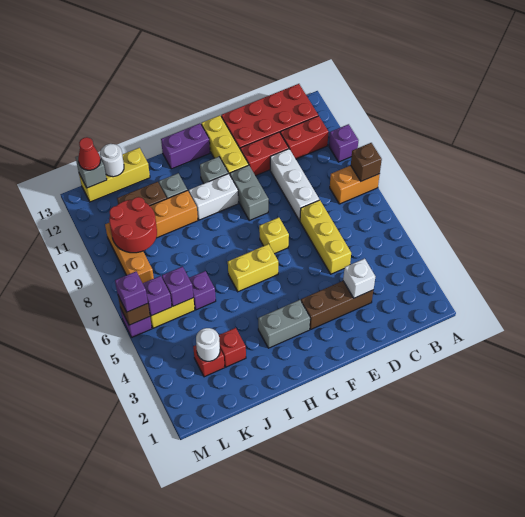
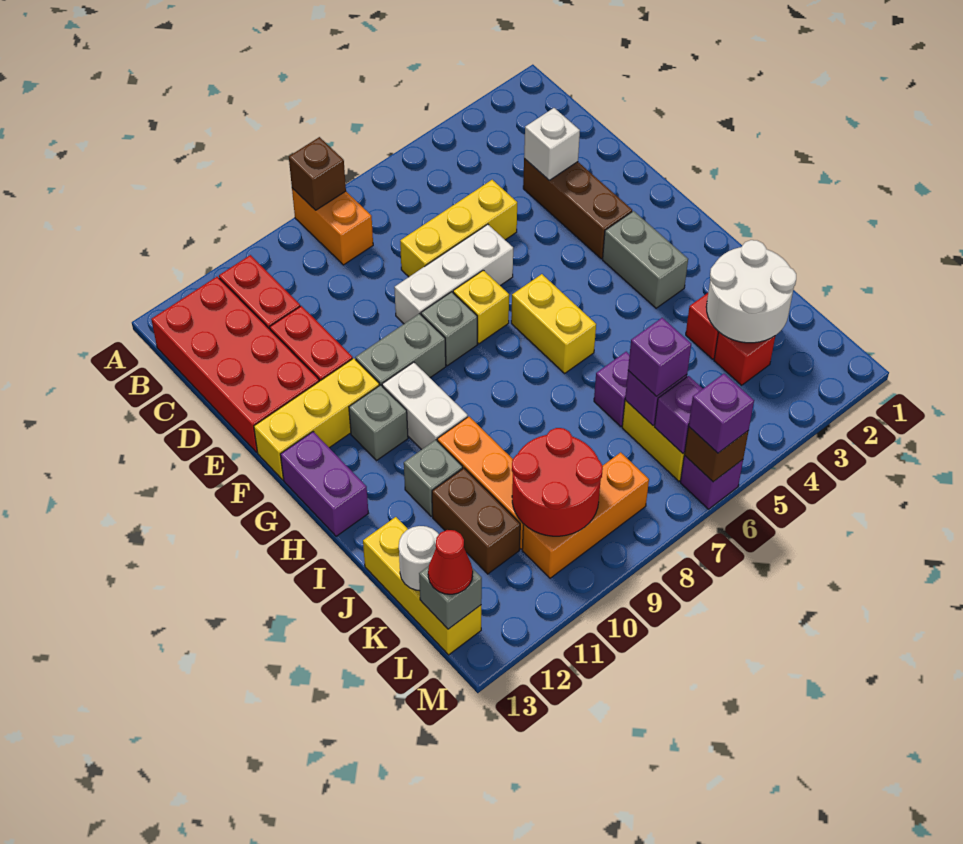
purple 1x1 brick [329,124,358,162] -> purple 1x1 brick moved to [628,318,691,396]
white 1x3 brick [270,149,319,221] -> white 1x3 brick moved to [394,224,513,324]
none -> grey 1x1 brick [421,292,477,366]
white 1x1 round brick [196,328,220,361] -> white 2x2 round brick [706,240,796,343]

